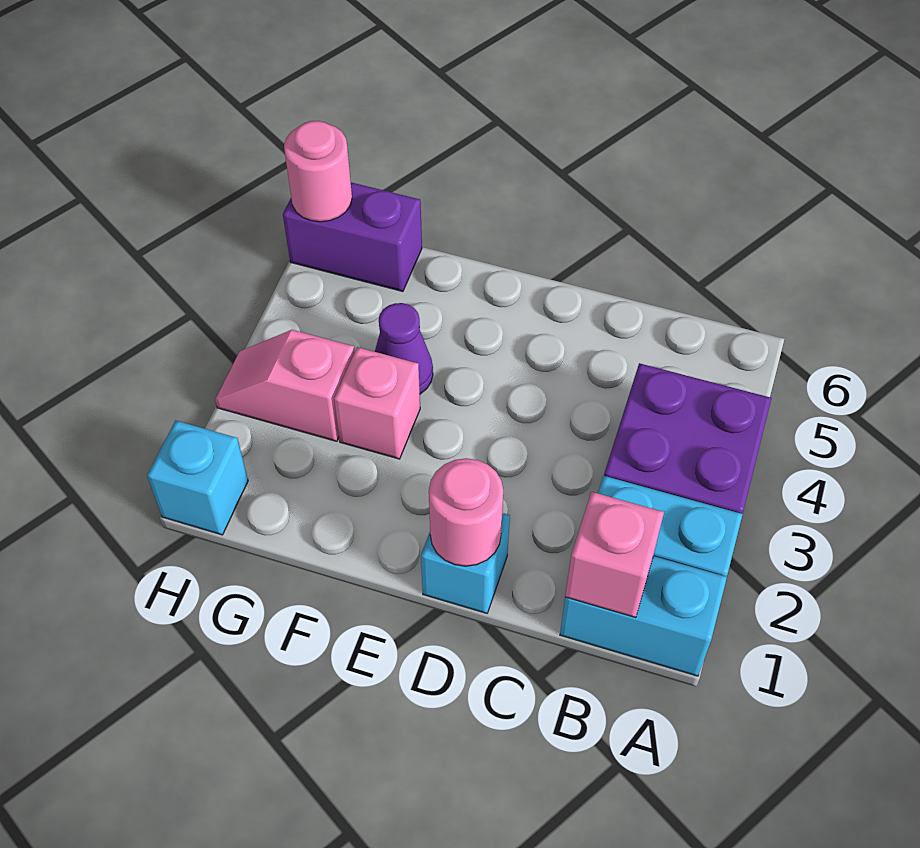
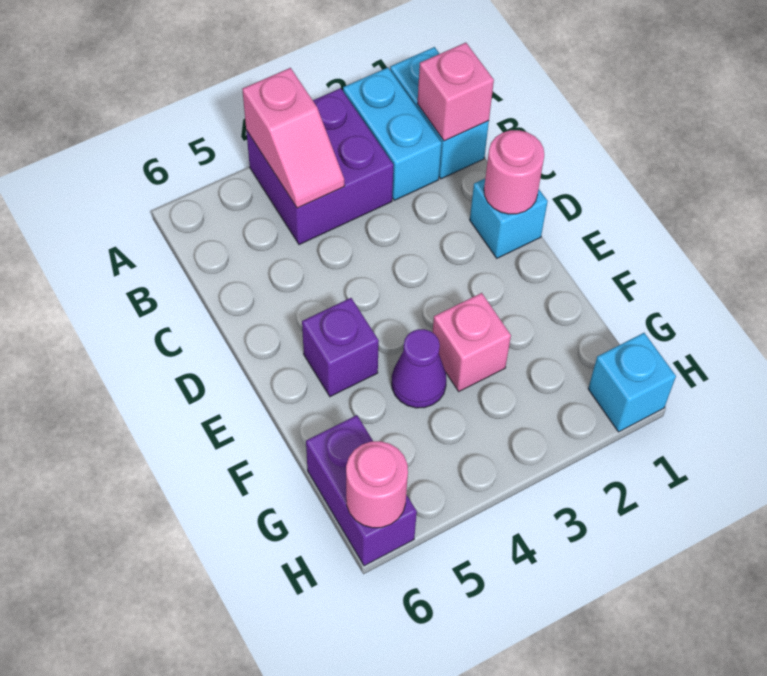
none -> purple 1x1 brick [302,298,379,397]
pink 1x2 slope [215,330,355,441] -> pink 1x2 slope moved to [242,68,345,208]

